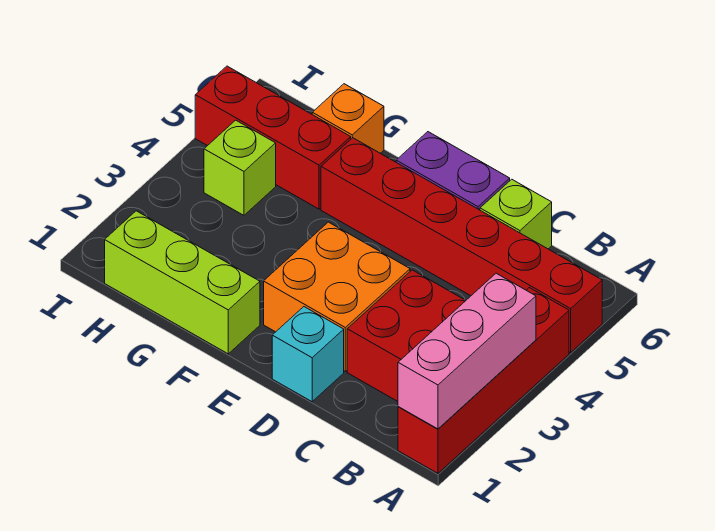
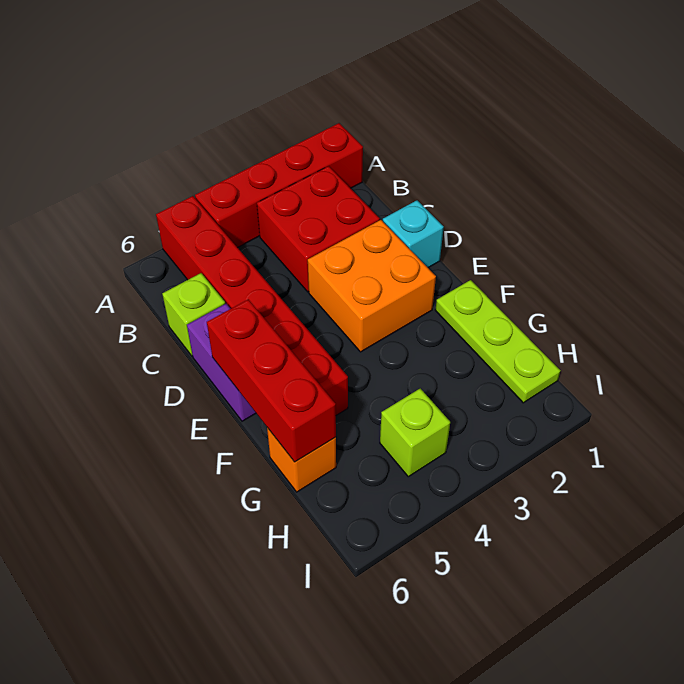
pink 1x3 brick [398,273,536,429] -> none
lime 1x3 brick [105,211,260,354] -> lime 1x3 plate [435,280,560,403]
red 1x3 brick [195,66,351,209] -> red 1x3 brick moved to [207,299,336,462]

